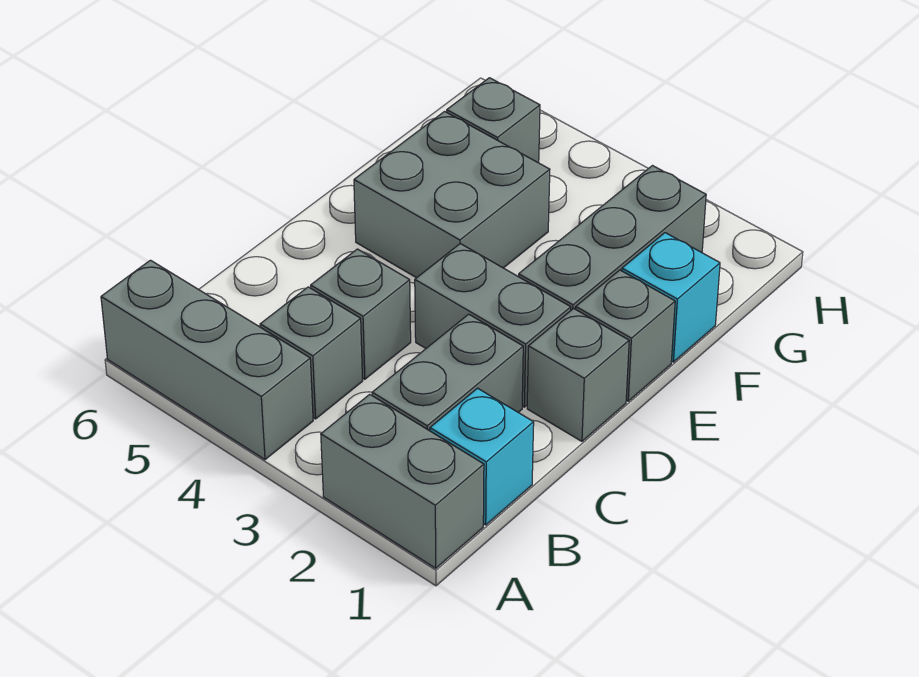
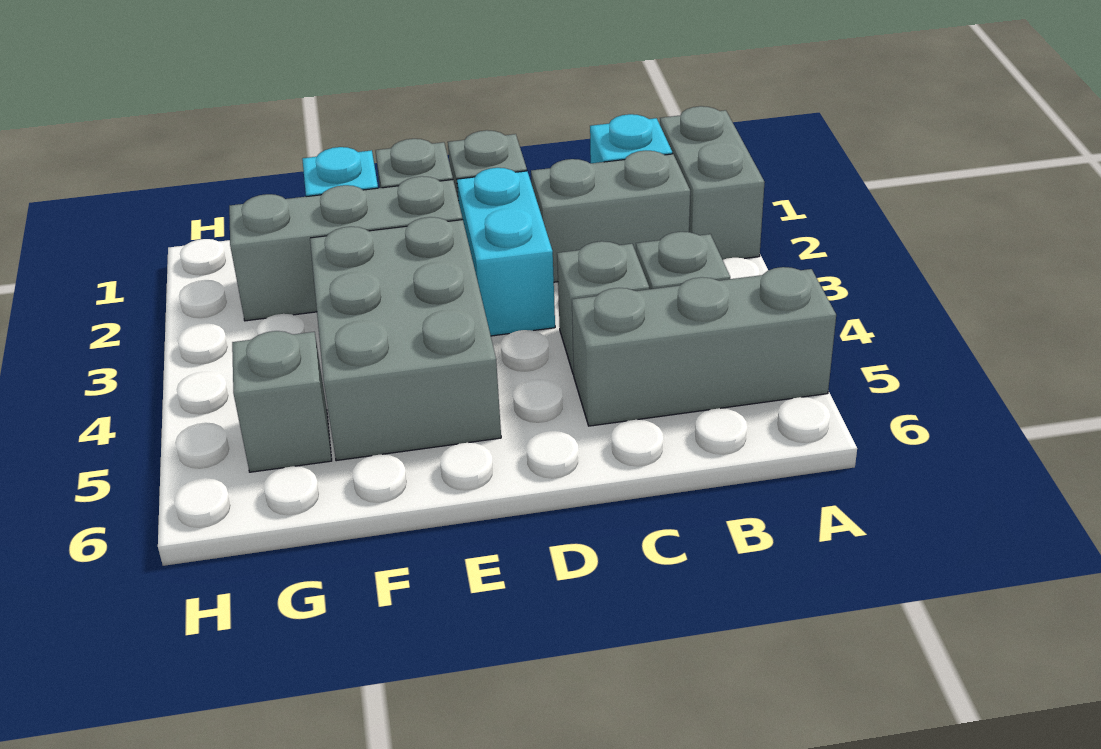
grey 1x3 brick [101,260,313,460] -> grey 1x3 brick turned to [572,267,836,426]
grey 1x2 brick [415,244,571,407] -> cyan 1x2 brick [457,168,555,336]
grey 2x2 brick [354,112,550,278] -> grey 2x3 brick [310,217,501,461]

